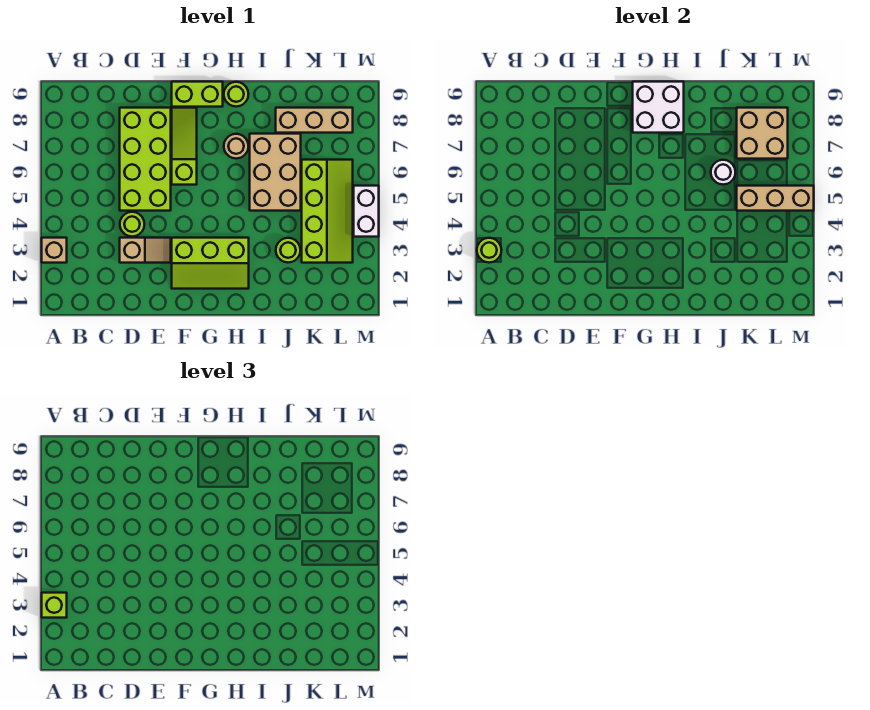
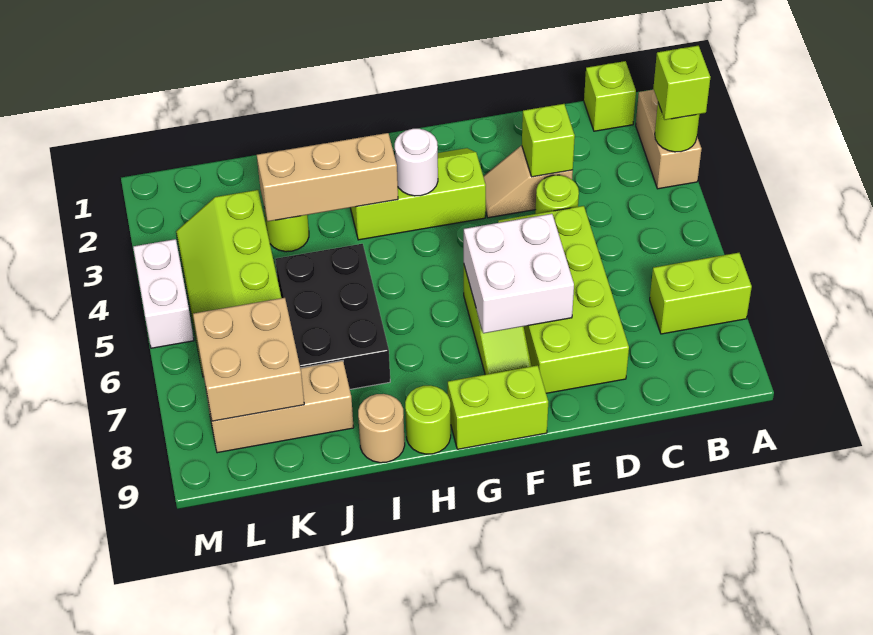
tan 1x1 brick [42,238,67,263] -> tan 1x2 brick [636,89,701,189]
none -> lime 1x2 brick [650,253,752,334]
none -> lime 1x1 brick [584,61,636,131]
none -> lime 1x1 brick [522,104,575,177]
white 2x2 brick [633,82,684,133] -> white 2x2 brick moved to [464,214,574,333]
tan 1x1 round brick [224,134,248,159] -> tan 1x1 round brick moved to [358,394,405,463]
tan 2x3 brick [250,134,301,211] -> black 2x3 brick [275,244,390,389]
white 1x1 round brick [711,160,735,185] -> white 1x1 round brick moved to [395,129,438,196]
tan 1x3 brick [737,186,814,211] -> tan 1x3 brick moved to [257,133,398,221]

